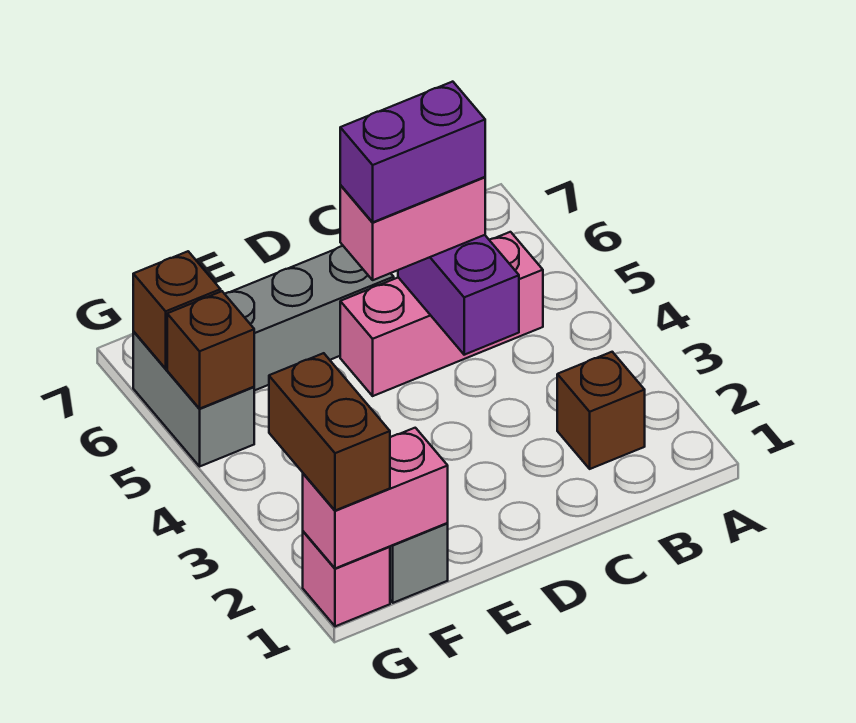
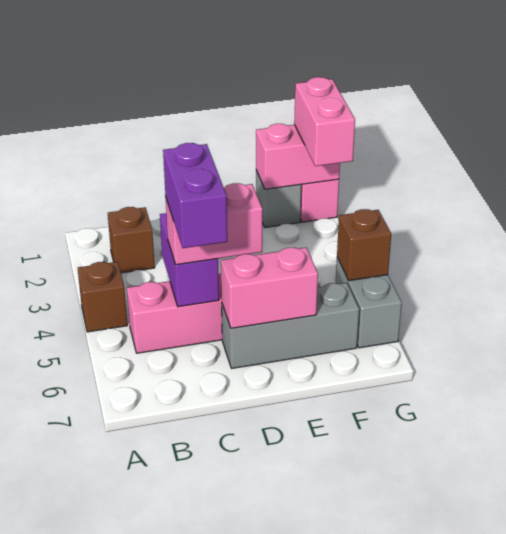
purple 1x2 brick [340,82,485,222] -> purple 1x2 brick turned to [163,143,227,248]
none -> pink 1x2 brick [221,248,318,328]
brown 1x2 brick [269,353,390,511] -> pink 1x2 brick [294,77,355,166]
brown 1x1 brick [133,251,221,369] -> brown 1x1 brick moved to [78,262,127,332]

